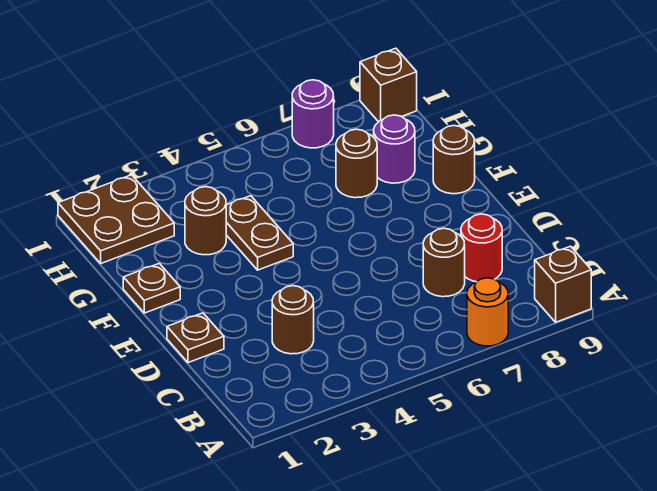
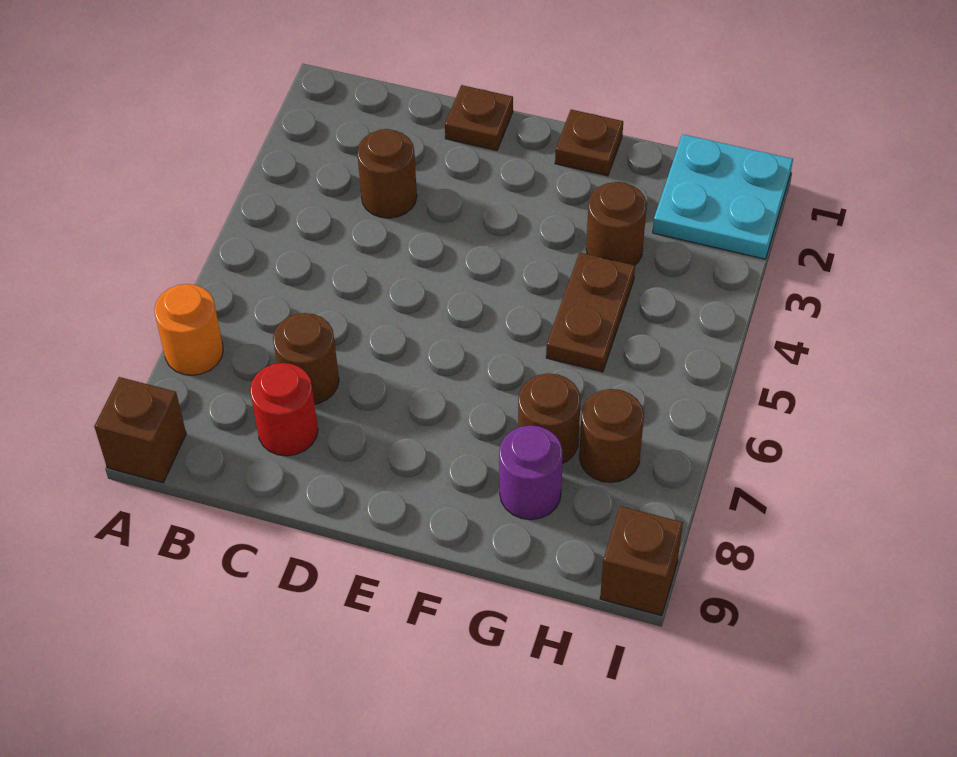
brown 1x2 plate [226,196,293,270] -> brown 1x2 plate turned to [546,253,635,372]
brown 1x1 round brick [433,126,475,194] -> brown 1x1 round brick moved to [579,389,644,482]
brown 2x2 plate [58,175,174,263] -> cyan 2x2 plate [653,134,793,259]
purple 1x1 round brick [292,80,334,148] -> none

